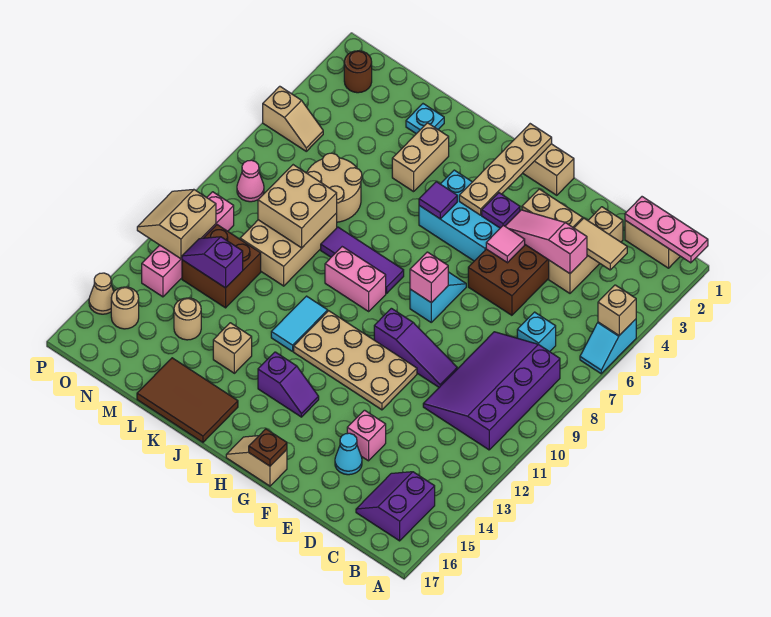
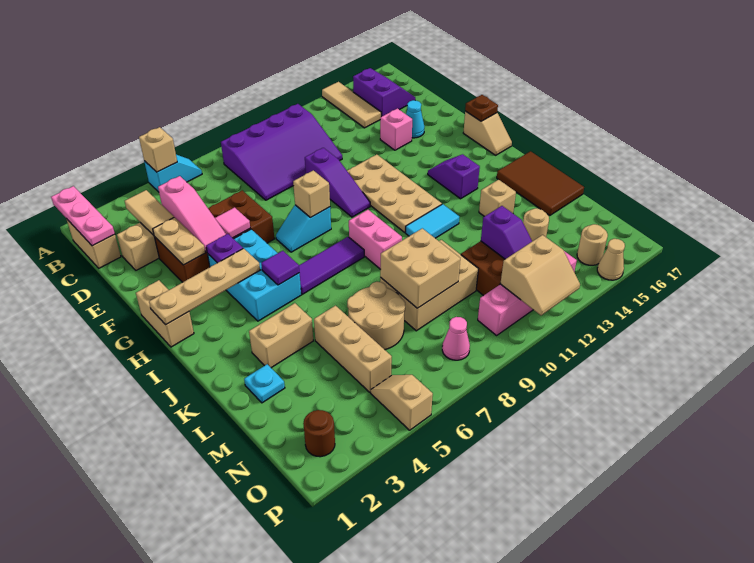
none -> tan 1x3 tile [322,82,381,128]
purple 2x2 slope [356,472,435,541] -> purple 2x2 slope turned to [353,68,415,117]
cyan 1x1 brick [517,312,556,352] -> none
purple 1x3 slope [374,308,457,387] -> purple 1x3 slope turned to [305,148,370,217]
pink 1x1 brick [410,252,448,303] -> tan 1x1 brick [293,170,330,217]
purple 1x3 tile [321,227,404,293] -> purple 1x3 tile turned to [299,237,364,294]
none -> tan 1x3 brick [314,306,392,392]

